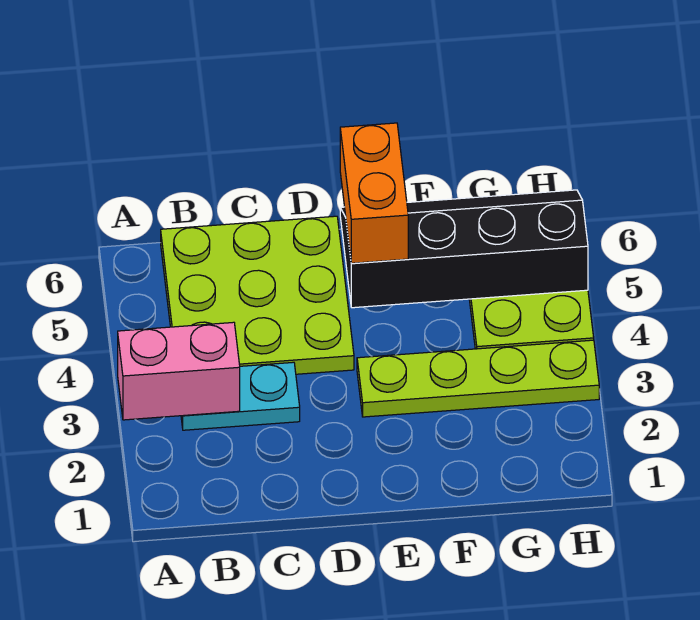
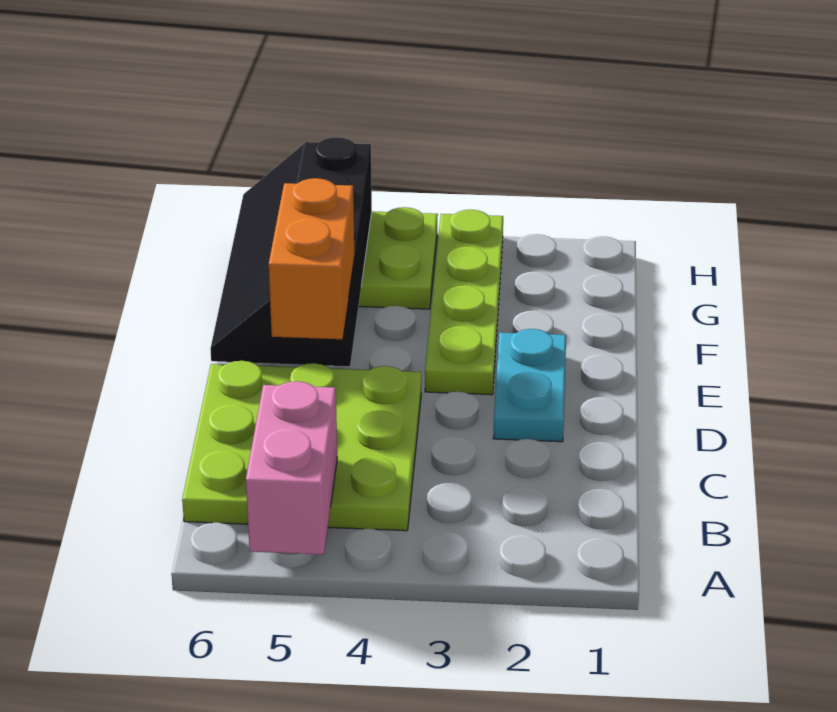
pink 1x2 brick [118,322,240,420] -> pink 1x2 brick moved to [246,381,337,555]
cyan 1x2 plate [181,362,300,430] -> cyan 1x2 plate moved to [493,329,566,442]
orange 1x2 brick [340,123,408,263] -> orange 1x2 brick turned to [269,178,354,339]

